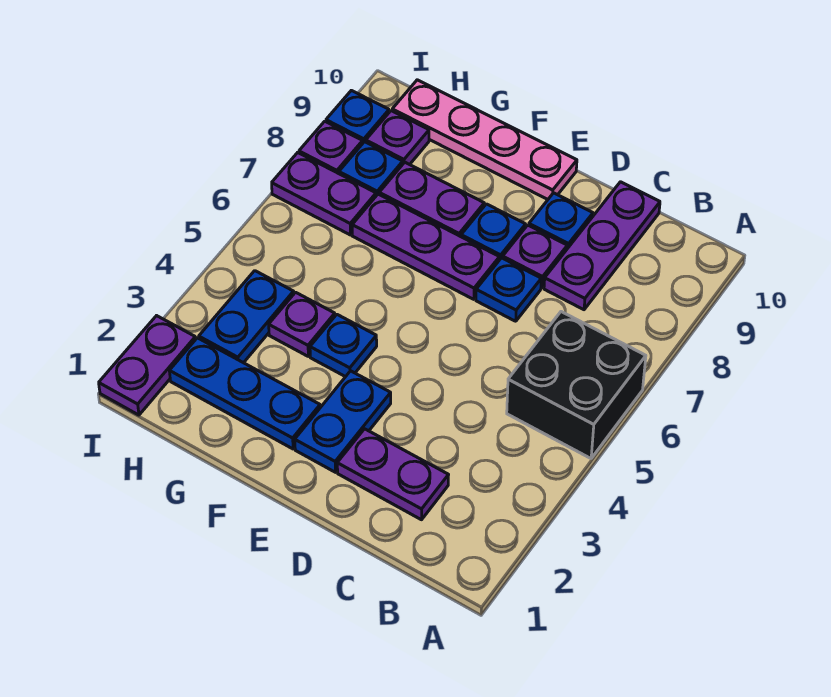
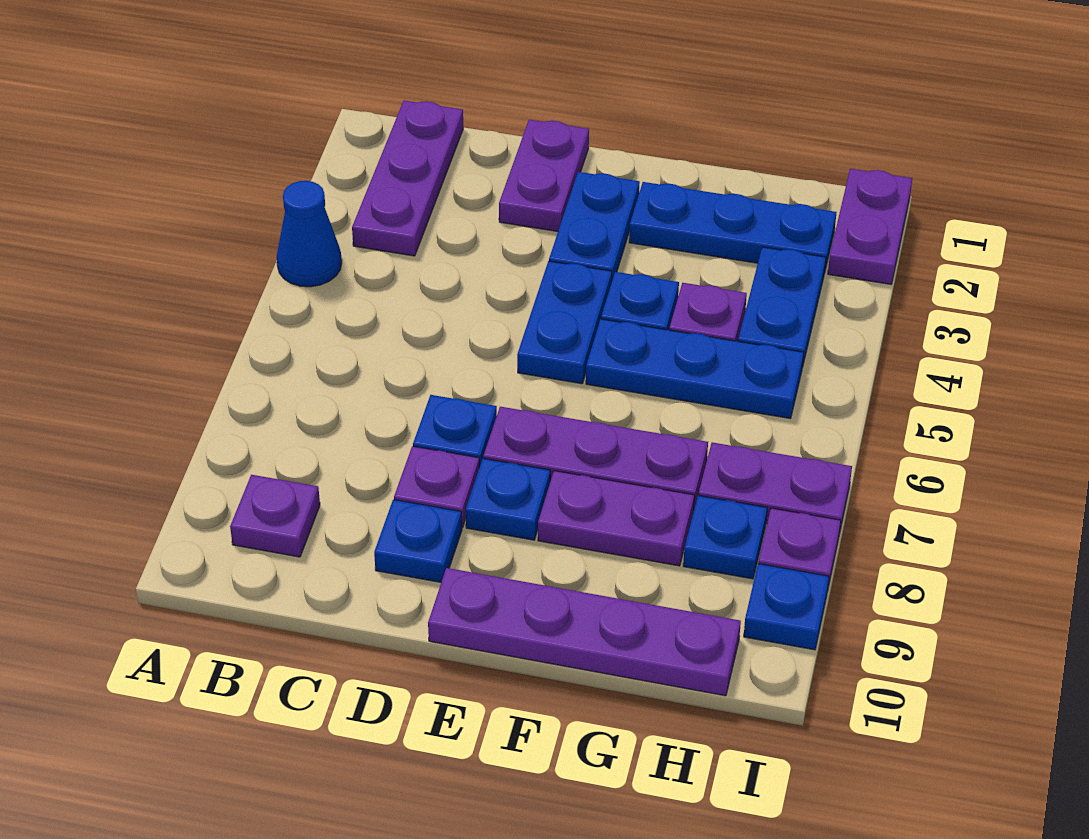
none -> blue 1x1 cone [277,181,342,287]
black 2x2 brick [507,312,646,458] -> none
purple 1x2 plate [337,429,448,520] -> purple 1x2 plate turned to [499,120,589,231]
purple 1x3 plate [544,182,660,310] -> purple 1x3 plate moved to [352,101,463,256]
none -> blue 1x2 plate [517,261,612,384]
pink 1x4 plate [392,80,577,199] -> purple 1x4 plate [428,568,741,696]
none -> blue 1x3 plate [586,319,804,419]
purple 1x1 plate [366,111,429,165] -> purple 1x1 plate moved to [230,475,320,557]

